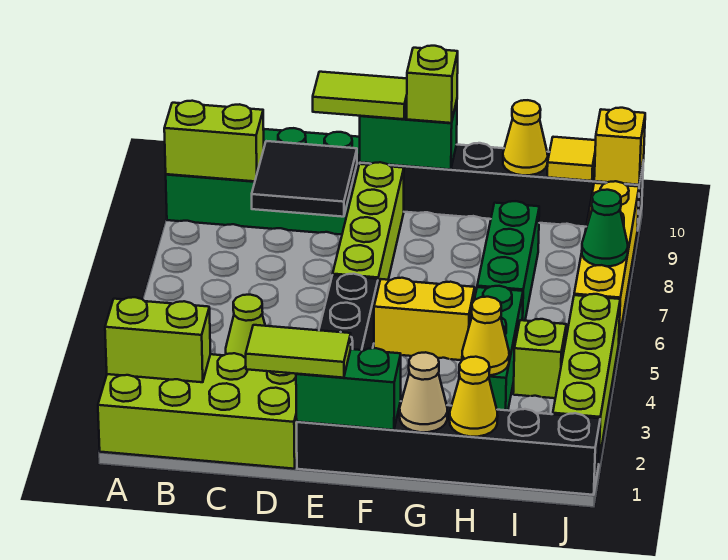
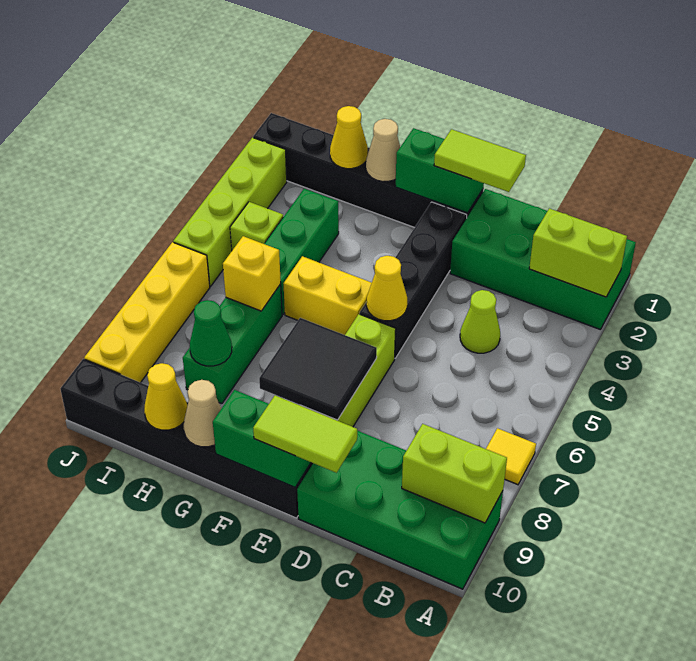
lime 2x4 brick [98,353,297,469] -> green 2x4 brick [450,189,636,329]
black 2x2 tile [252,141,357,217] -> black 2x2 tile moved to [259,318,377,420]
lime 1x1 brick [407,46,458,123] -> none
none -> tan 1x1 cone [184,380,221,447]
yellow 1x1 cone [462,297,509,375] -> yellow 1x1 cone moved to [367,256,407,321]
yellow 1x1 tile [547,137,596,181] -> yellow 1x1 tile moved to [486,428,536,485]
green 1x1 cone [582,190,628,267] -> green 1x1 cone moved to [190,300,232,366]
yellow 1x1 brick [594,108,645,185] -> yellow 1x1 brick moved to [223,236,281,311]

